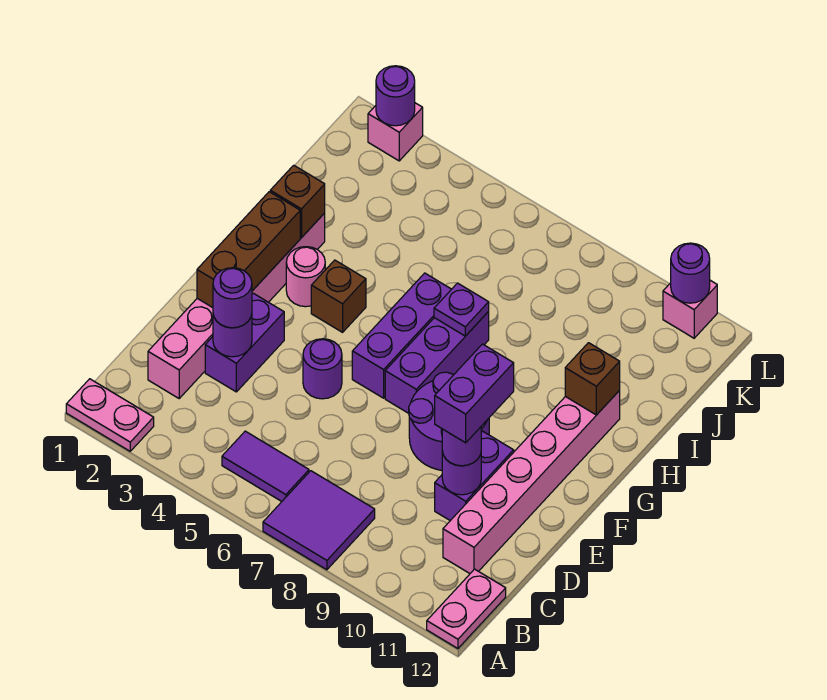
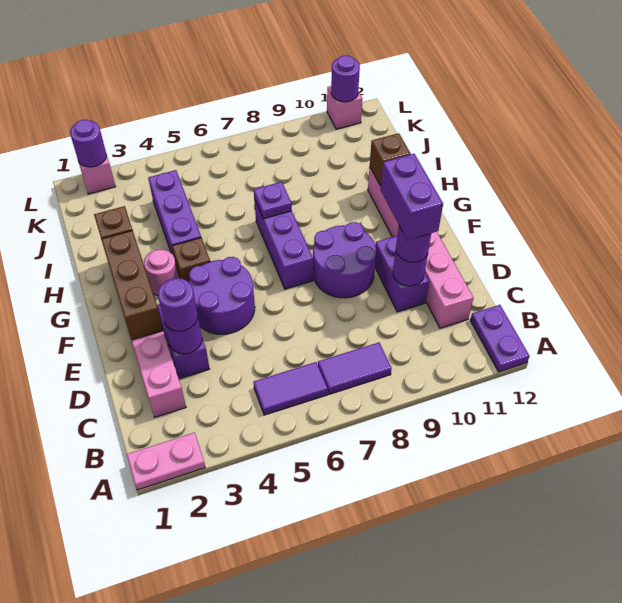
purple 2x2 tile [263,471,375,570] -> purple 1x2 tile [318,342,392,394]
pink 1x2 plate [427,569,506,648] -> purple 1x2 plate [470,305,529,372]
purple 1x1 round brick [303,339,342,399] -> purple 2x2 round brick [189,257,255,334]
purple 1x3 brick [352,273,451,398] -> purple 1x3 brick moved to [148,170,201,256]

